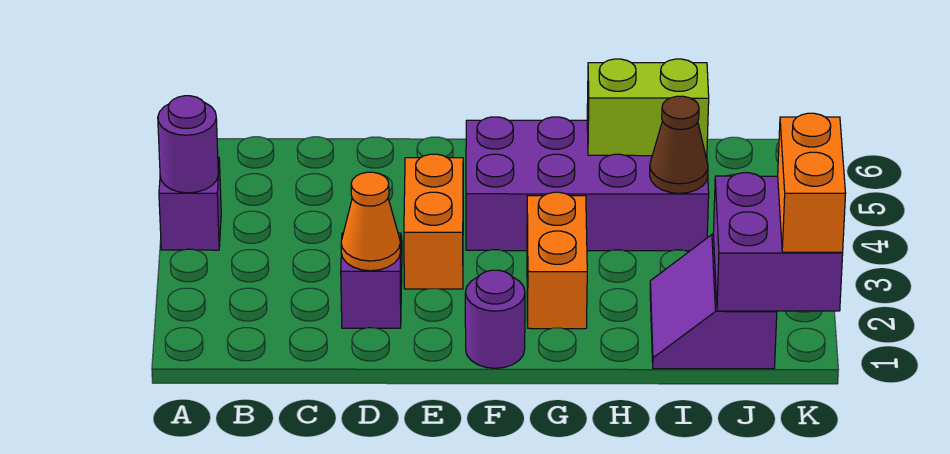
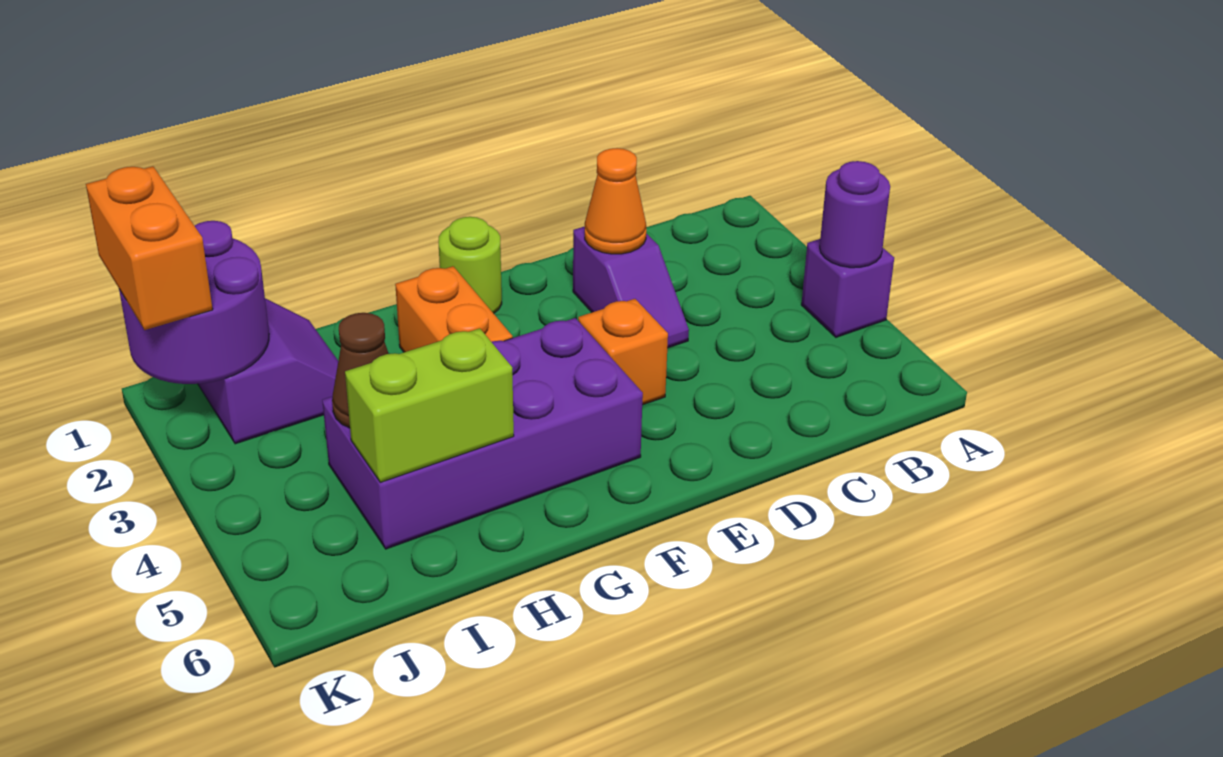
orange 1x2 brick [404,154,463,289] -> orange 1x1 brick [578,299,668,405]
purple 1x1 round brick [465,270,525,368] -> lime 1x1 round brick [438,217,502,313]
purple 2x2 brick [713,173,843,311] -> purple 2x2 round brick [119,221,269,384]

